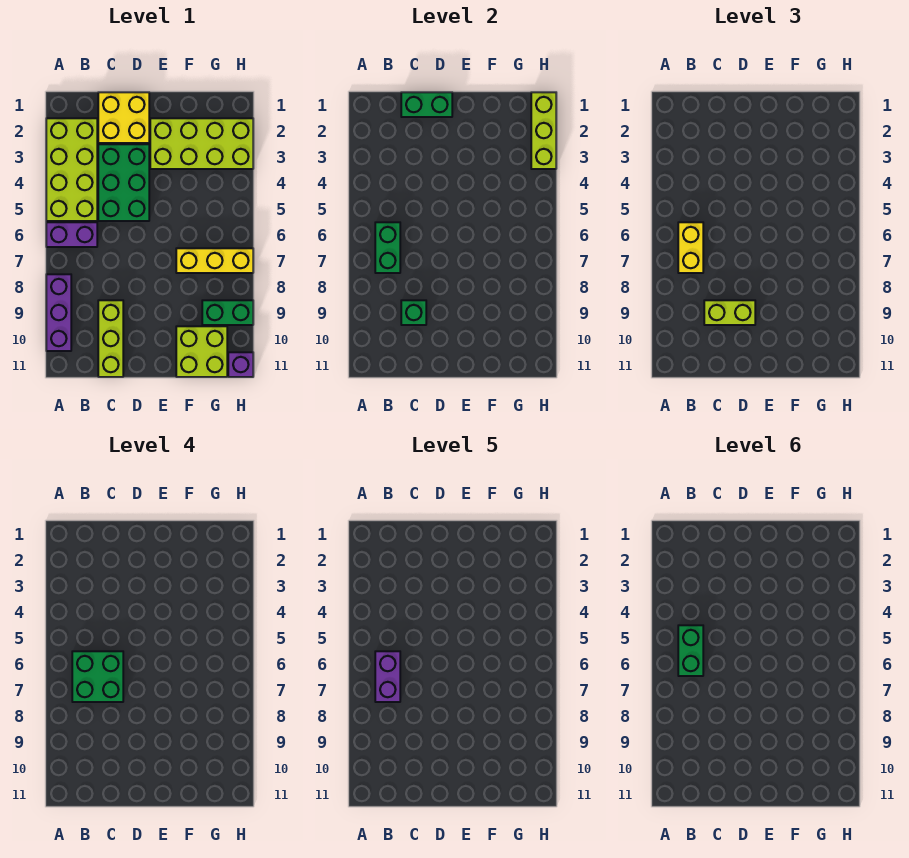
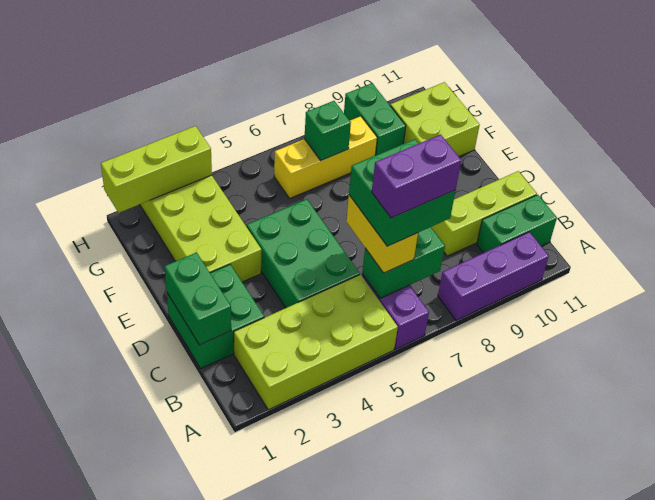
green 1x2 brick [678,625,703,676] -> green 1x2 brick moved to [477,195,557,253]
yellow 1x2 brick [678,222,703,273] -> yellow 1x2 brick turned to [346,195,418,273]
yellow 2x2 brick [98,92,149,143] -> green 2x2 brick [167,265,264,369]
green 2x3 brick [98,144,149,221] -> green 2x3 brick turned to [247,199,360,308]
green 1x1 brick [401,300,426,325] -> green 1x1 brick moved to [304,101,351,161]
lime 1x2 brick [704,300,755,325] -> none
yellow 1x3 brick [176,248,253,273] -> yellow 1x3 brick turned to [274,116,377,198]
purple 1x1 brick [228,352,253,377] -> none

